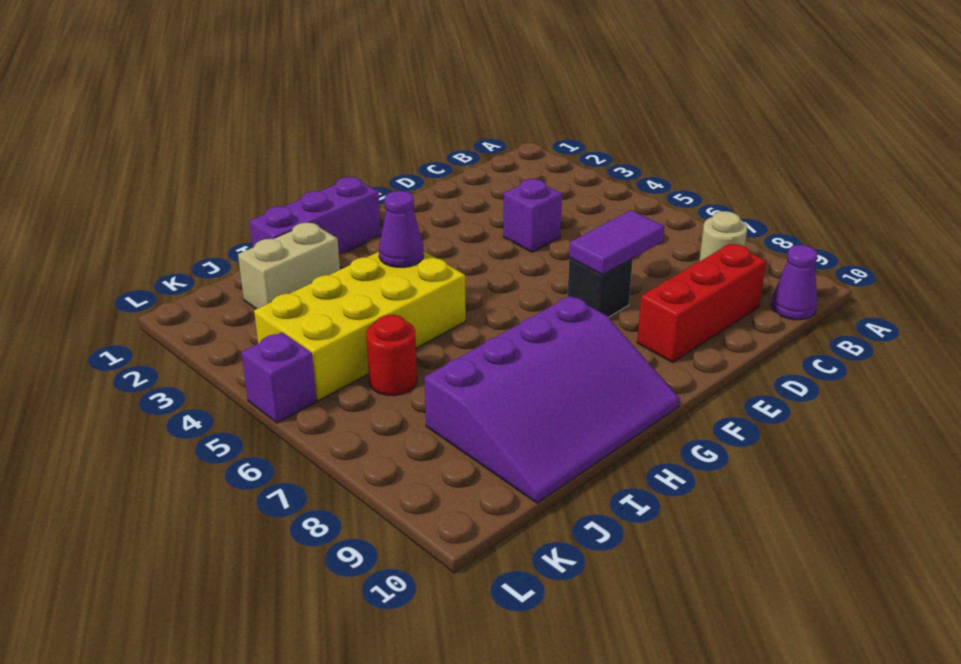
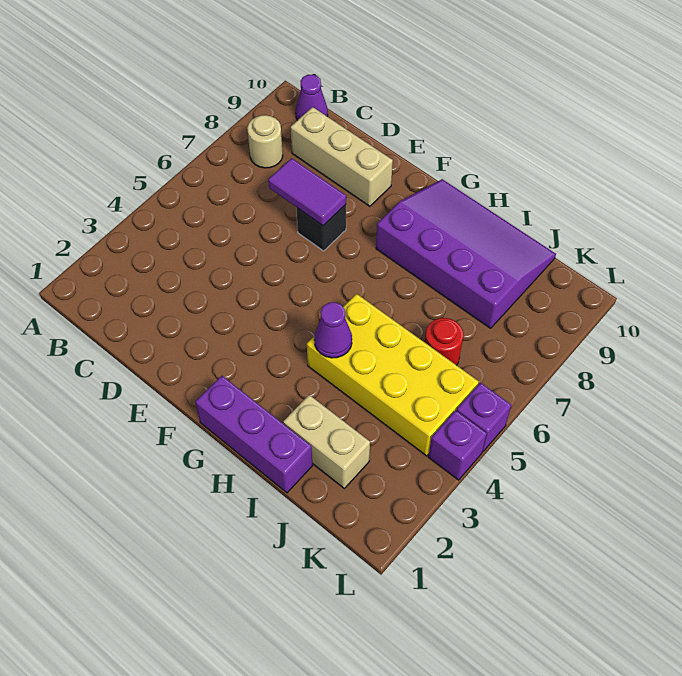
red 1x3 brick [637,244,766,363] -> tan 1x3 brick [290,107,393,206]
purple 1x1 brick [503,179,562,252] -> purple 1x1 brick moved to [428,410,487,480]

